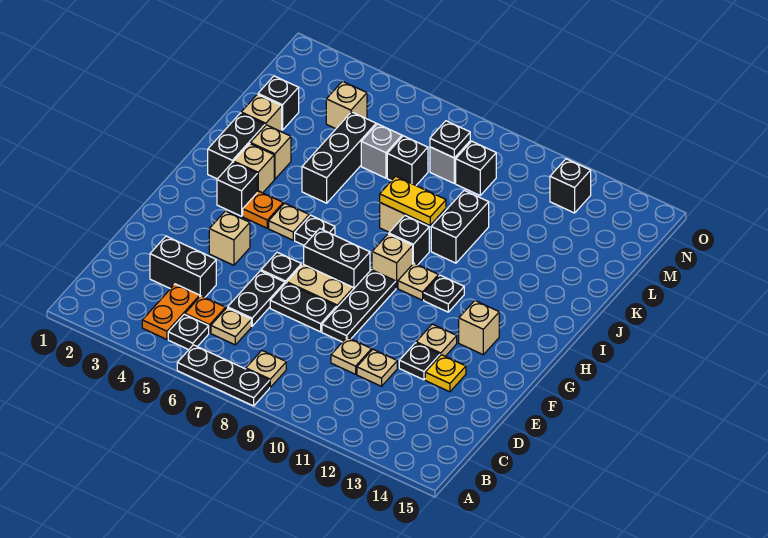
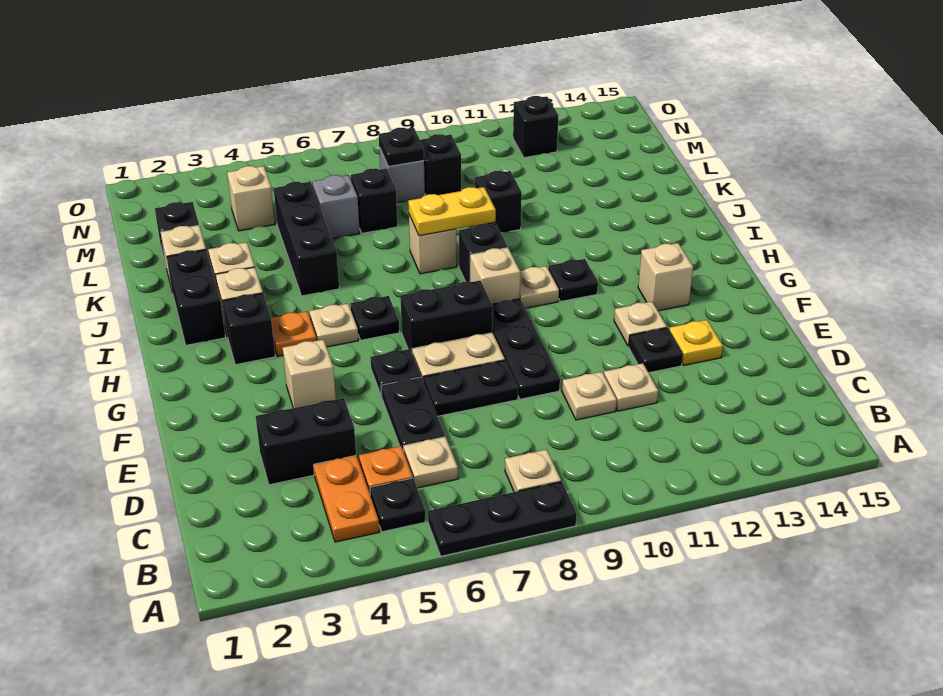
black 1x2 brick [431,190,489,263] -> black 1x1 brick [475,171,522,233]

